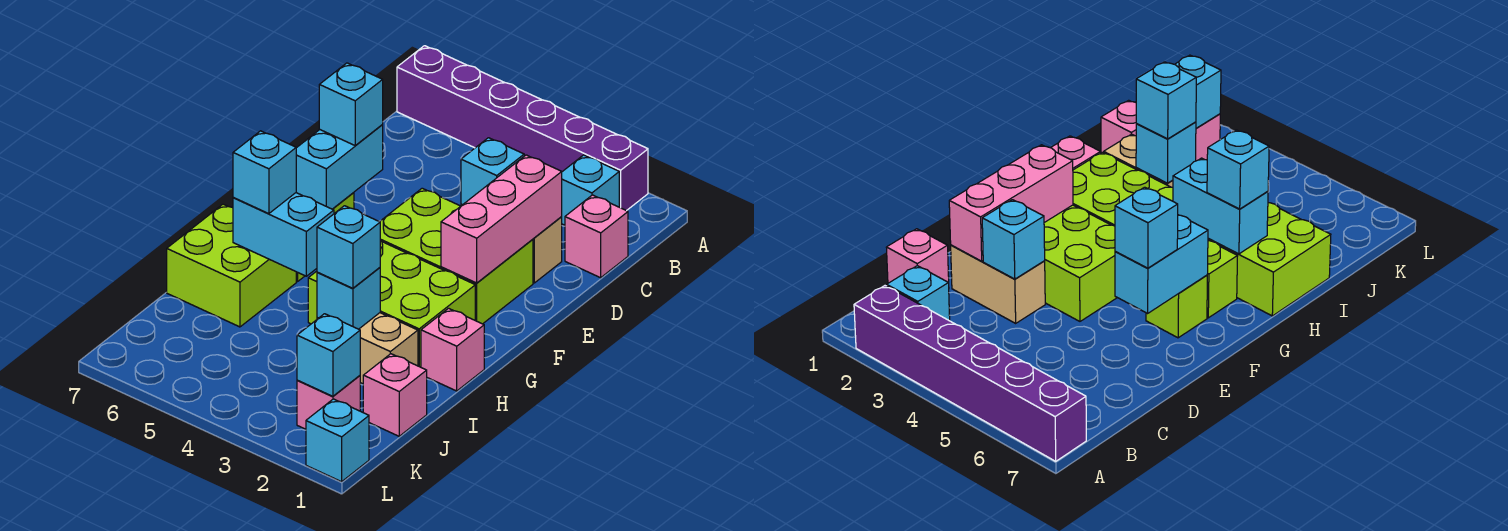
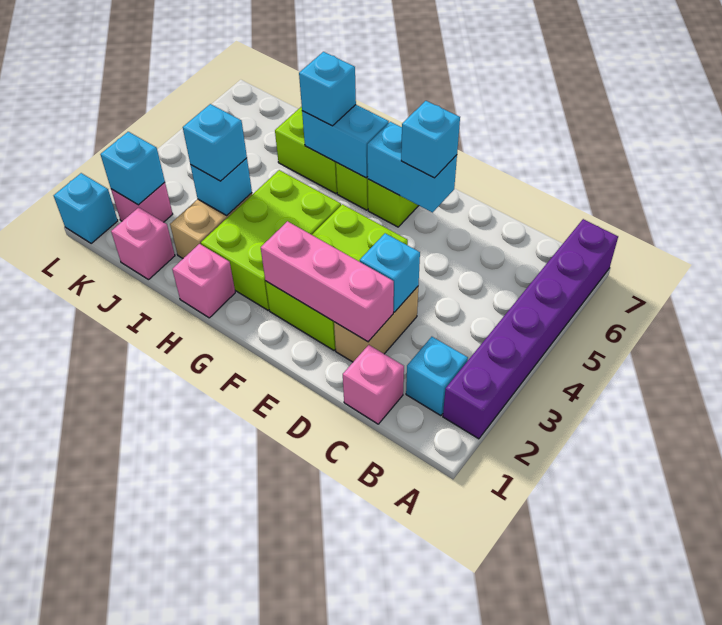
cyan 1x2 brick [233,193,334,276] -> cyan 1x2 brick turned to [302,105,389,178]

